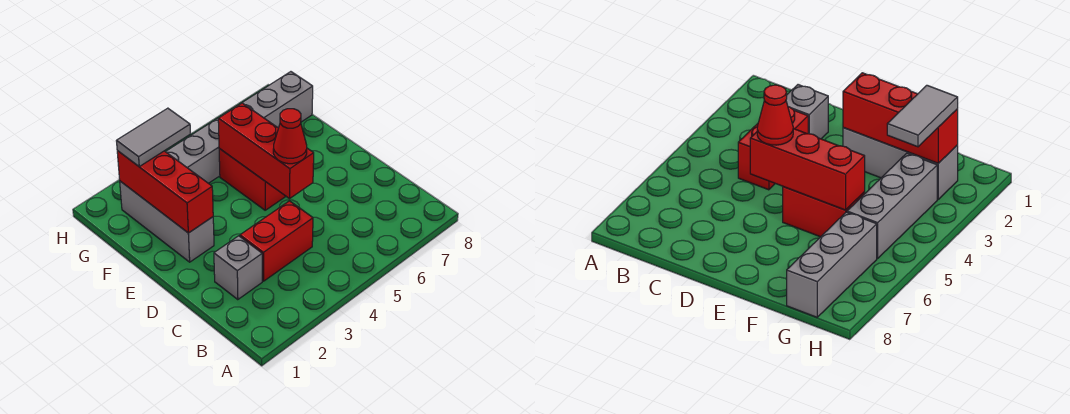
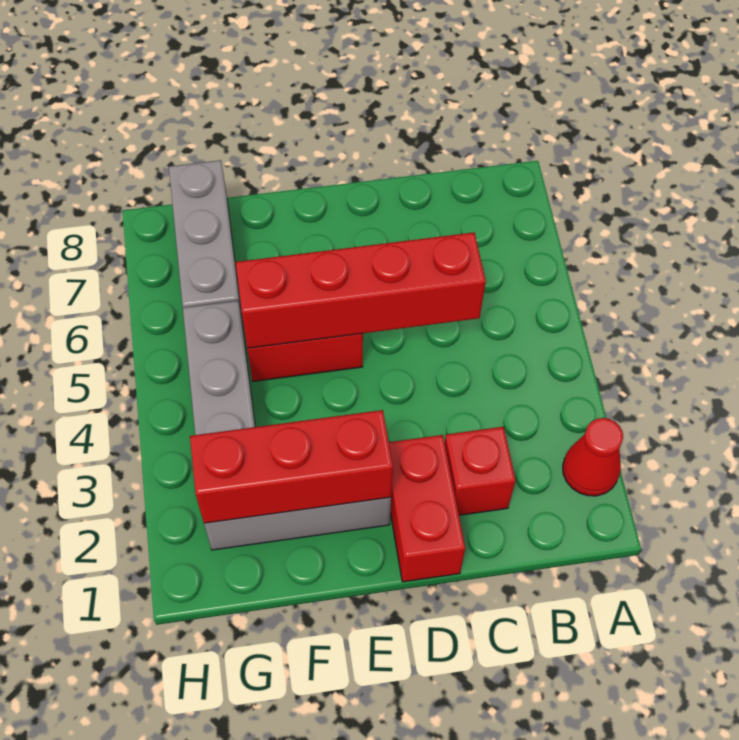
grey 1x1 brick [214,236,262,300] -> red 1x1 brick [445,427,516,515]
red 1x2 brick [240,201,313,281] -> red 1x2 brick moved to [389,435,465,582]
red 1x3 brick [218,103,314,199] -> red 1x4 brick [235,233,486,348]
red 1x1 cone [273,109,307,164] -> red 1x1 cone moved to [563,418,623,496]
grey 1x2 tile [117,108,190,167] -> none

